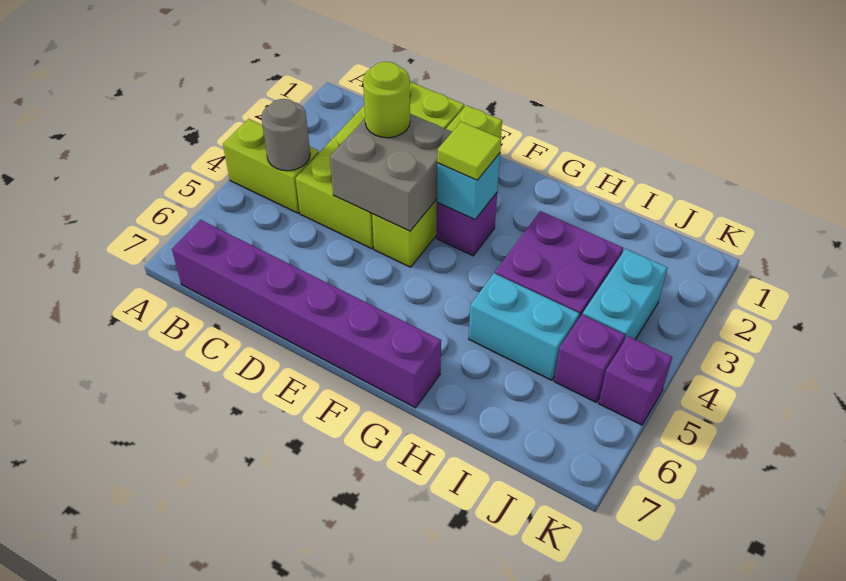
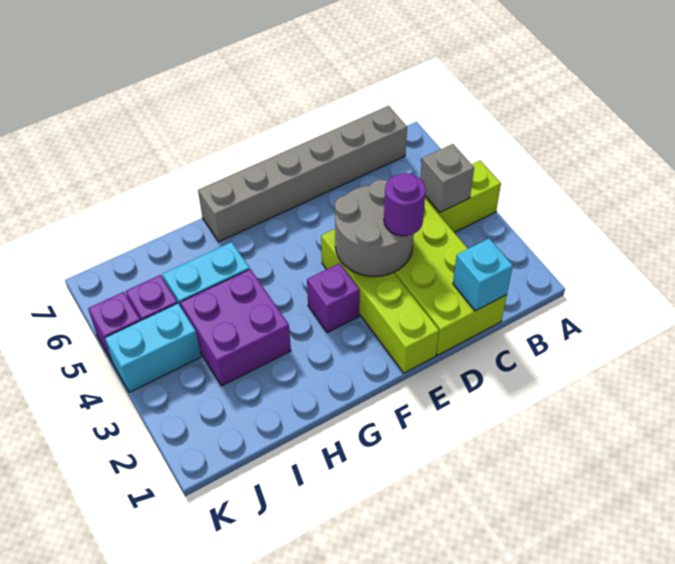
grey 1x1 round brick [261,99,310,171] -> grey 1x1 brick [420,144,474,212]
purple 1x6 brick [172,220,441,408] -> grey 1x6 brick [198,106,407,242]
grey 2x2 brick [330,114,452,231] -> grey 2x2 round brick [335,179,414,276]
lime 1x1 round brick [363,62,410,138] -> purple 1x1 round brick [384,173,426,236]
cyan 1x1 brick [437,153,500,219] -> cyan 1x1 brick moved to [453,239,513,311]
lime 1x1 tile [437,122,501,180] -> none
cyan 1x2 brick [583,249,668,341] -> cyan 1x2 brick turned to [105,303,201,392]

